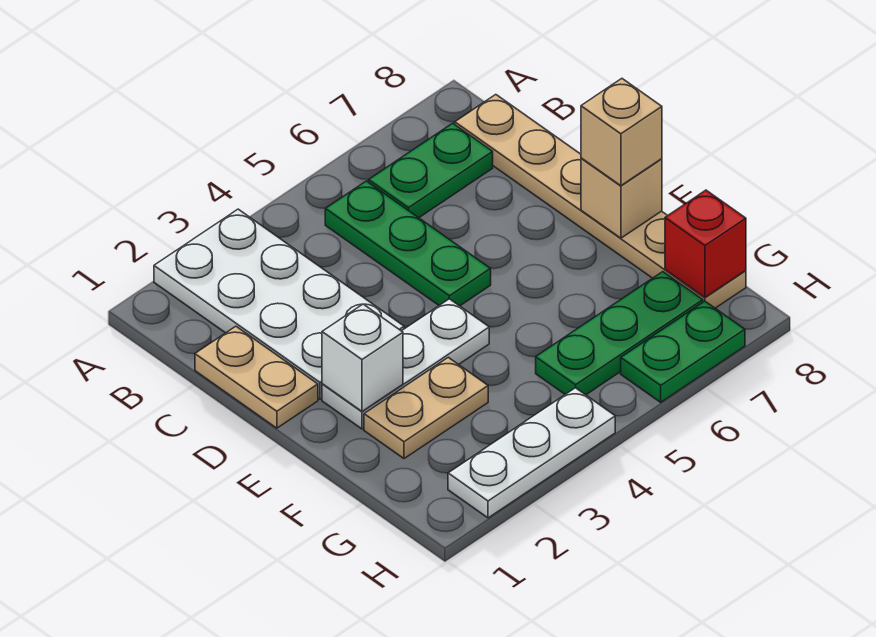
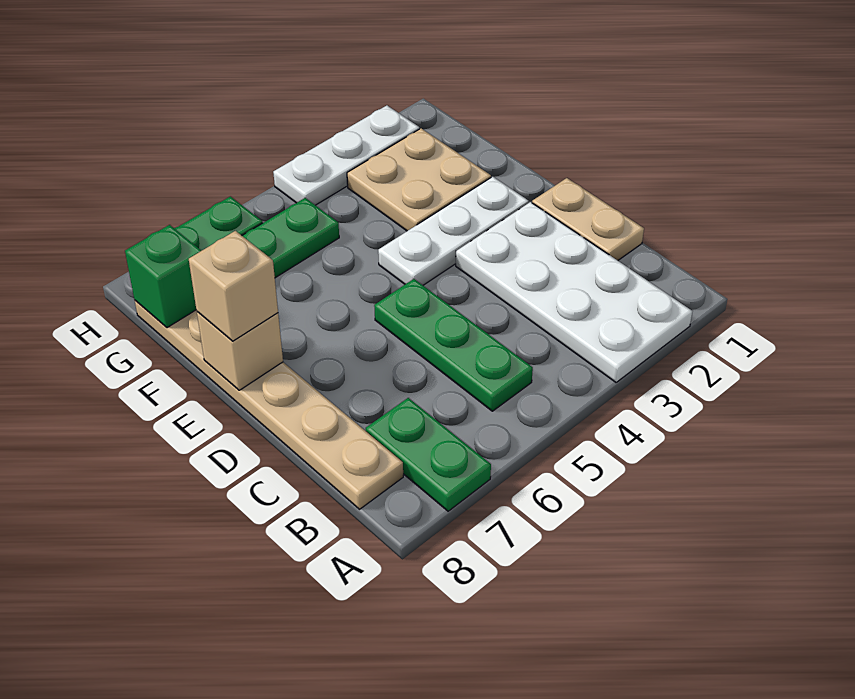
green 1x2 plate [369,123,493,218] -> green 1x2 plate turned to [366,398,491,511]
white 1x1 brick [322,304,403,411] -> none
tan 1x2 plate [364,357,488,459] -> tan 2x2 plate [347,128,491,231]
red 1x1 brick [665,190,746,297] -> green 1x1 brick [125,225,201,328]

